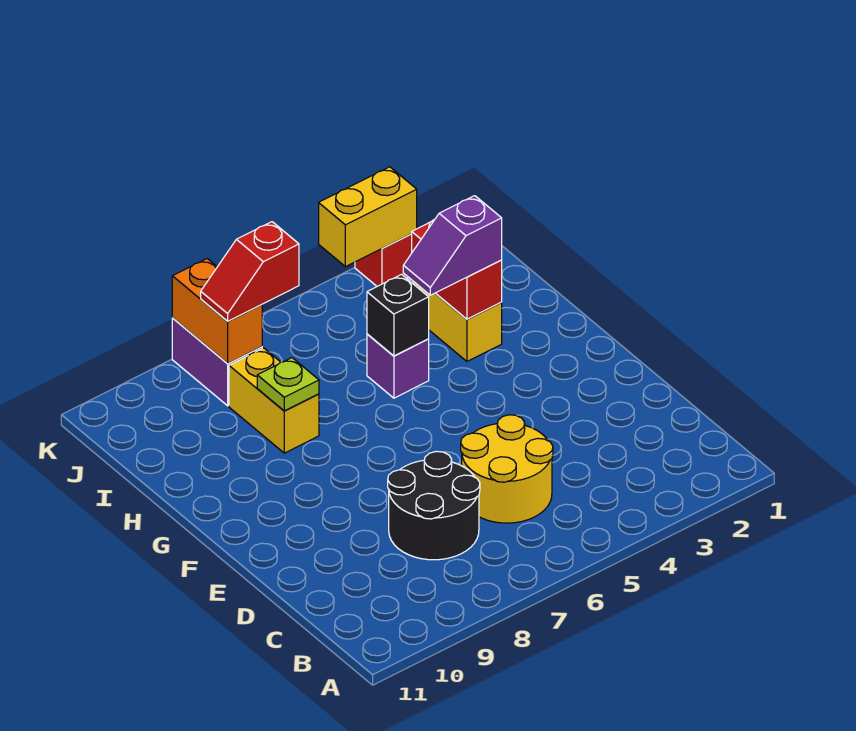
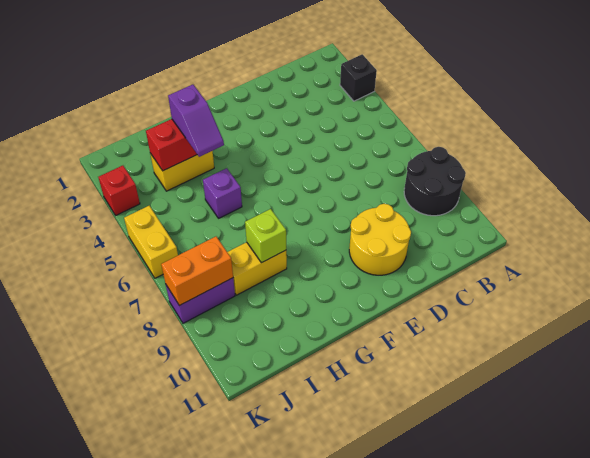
yellow 2x2 round brick [461,415,553,523] -> yellow 2x2 round brick moved to [349,204,411,275]
black 2x2 round brick [388,451,480,560] -> black 2x2 round brick moved to [404,147,466,216]
black 1x1 brick [367,274,429,356] -> black 1x1 brick moved to [340,54,377,101]
lime 1x1 plate [257,358,319,411] -> lime 1x1 brick [245,209,286,263]
red 1x2 slope [201,222,299,321] -> none
yellow 1x2 brick [319,167,417,267] -> yellow 1x2 brick moved to [124,206,178,278]

